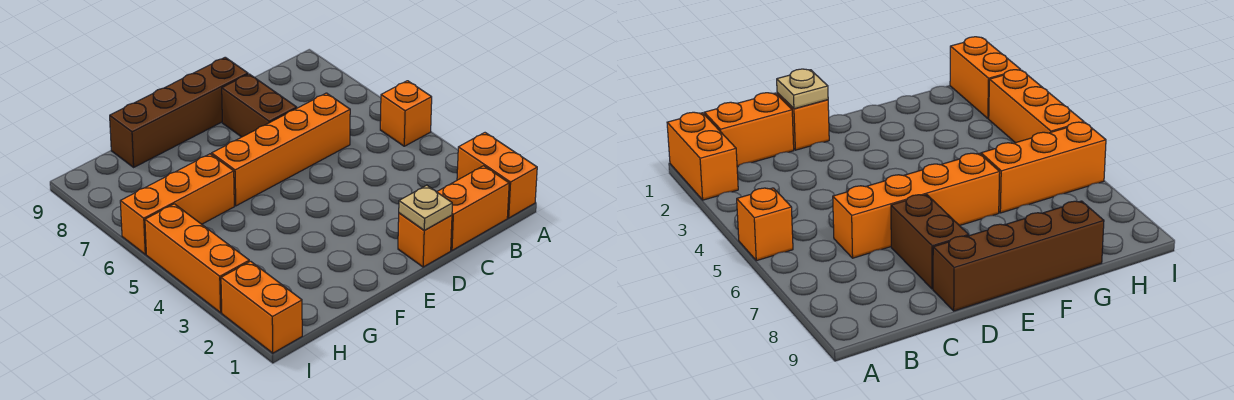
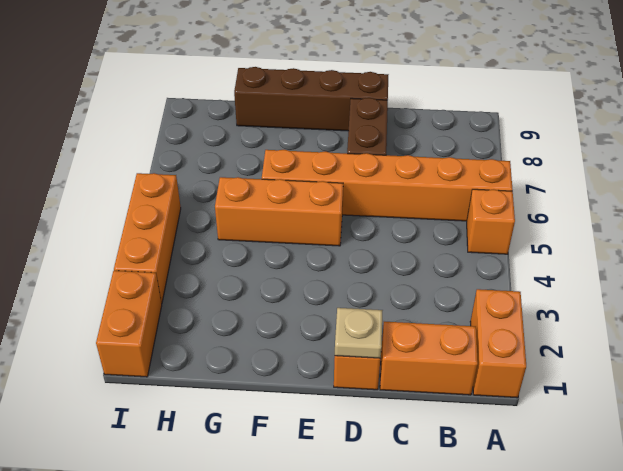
orange 1x4 brick [212,93,350,206] -> orange 1x6 brick [262,150,512,221]
orange 1x3 brick [120,154,234,254] -> orange 1x3 brick moved to [215,177,343,246]

